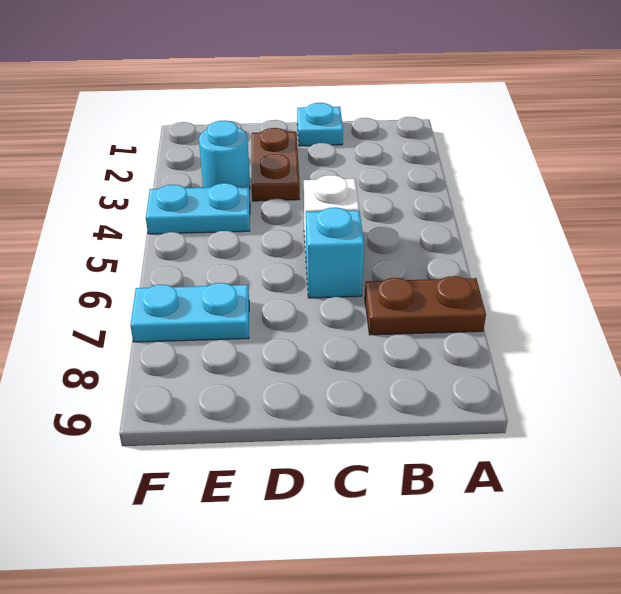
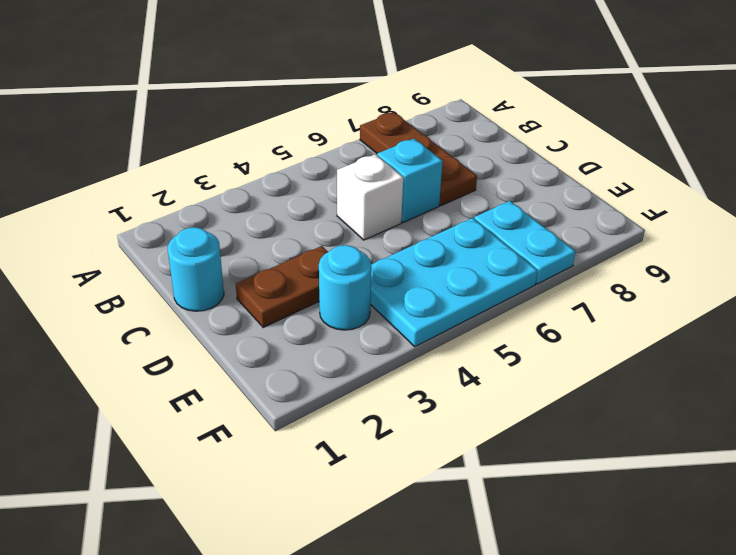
brown 1x2 plate [365,276,486,335] -> brown 1x3 plate [360,112,477,206]
cyan 1x1 plate [297,103,343,146] -> cyan 1x1 round brick [168,227,224,311]
cyan 1x2 plate [146,183,250,234] -> cyan 2x3 plate [370,218,538,347]

